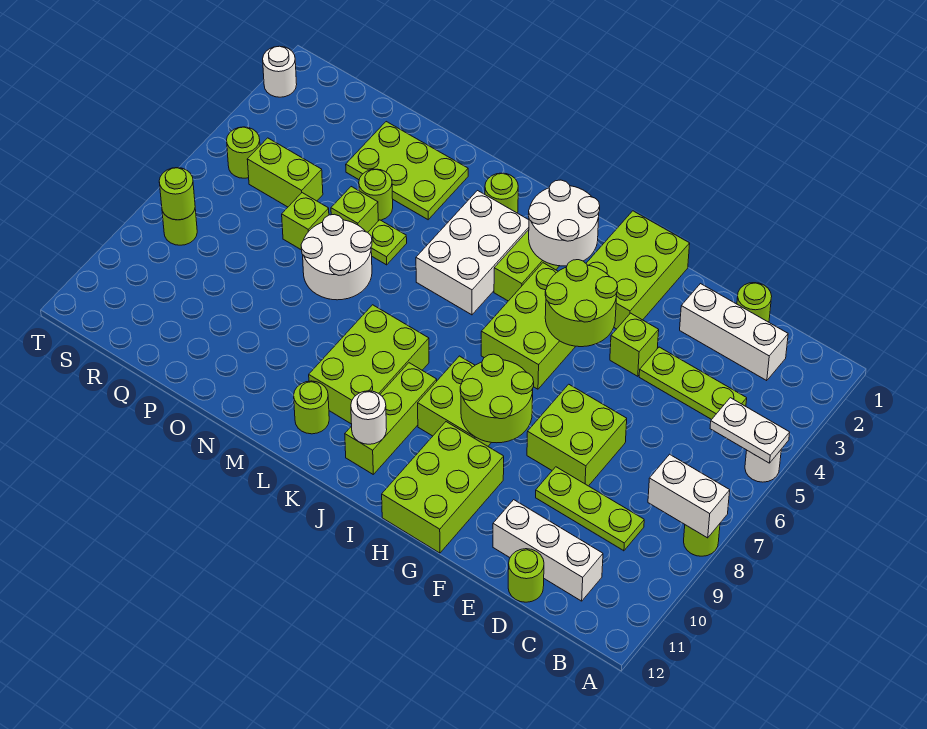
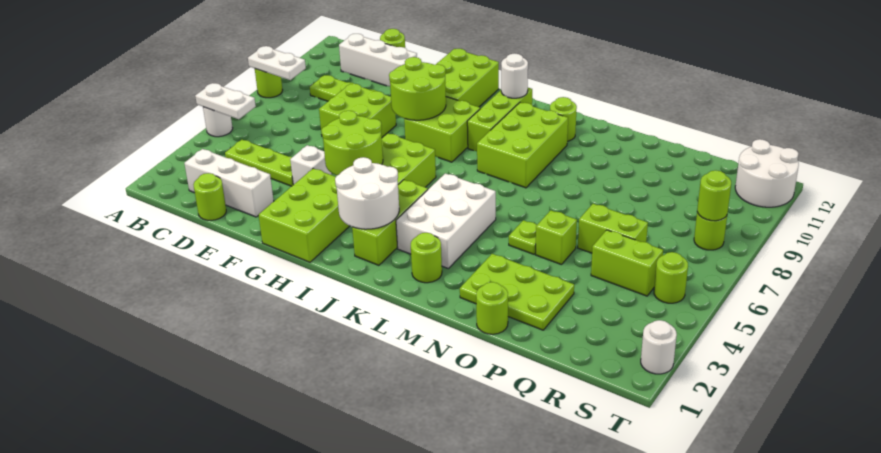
white 1x2 brick [648,454,730,538] -> white 1x2 plate [248,46,306,80]
lime 1x1 brick [610,313,659,376] -> white 1x1 brick [290,145,331,185]
white 2x2 round brick [301,214,372,300] -> white 2x2 round brick moved to [735,139,799,207]
lime 1x1 round brick [359,169,393,221] -> lime 1x1 round brick moved to [476,282,508,334]
lime 1x1 brick [282,193,329,249] -> lime 1x2 brick [578,204,648,253]

